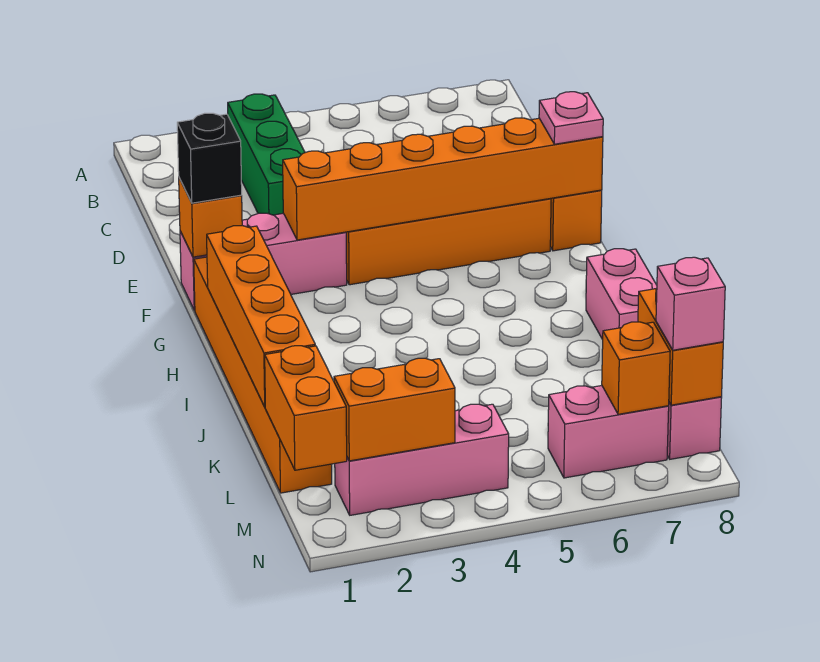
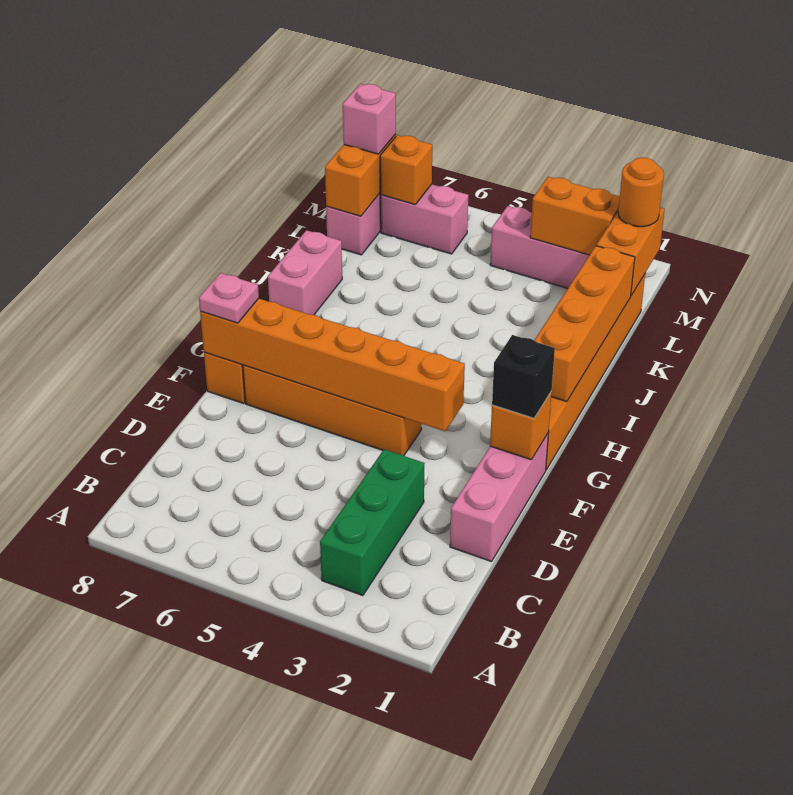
pink 1x3 brick [180,213,347,310] -> pink 1x3 brick turned to [450,434,548,562]
none -> orange 1x1 round brick [618,158,664,227]

